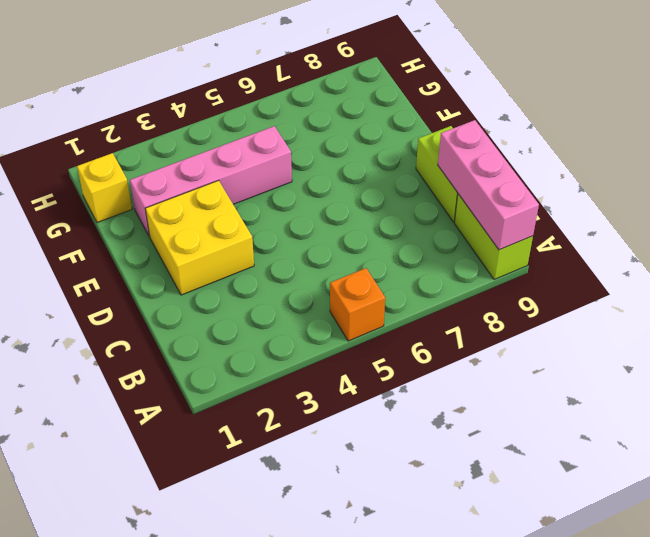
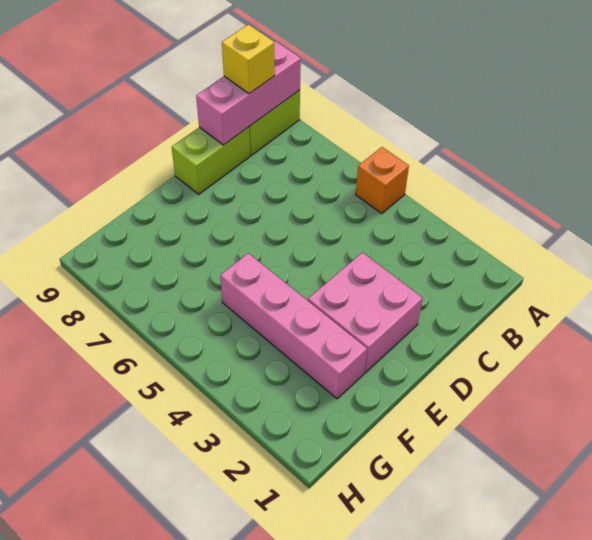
yellow 2x2 brick [145,180,254,295] -> pink 2x2 brick [308,252,423,373]
yellow 1x1 brick [77,153,132,223] -> yellow 1x1 brick moved to [222,24,275,94]

